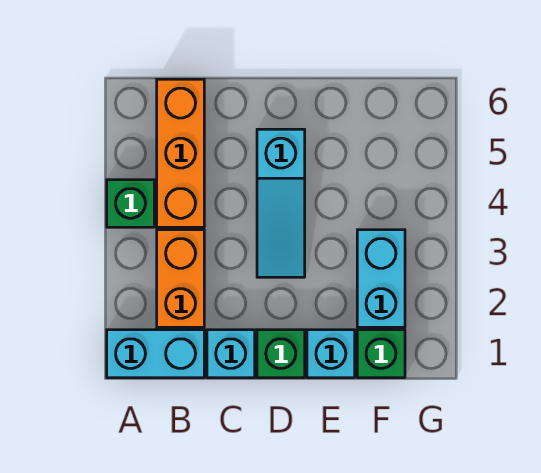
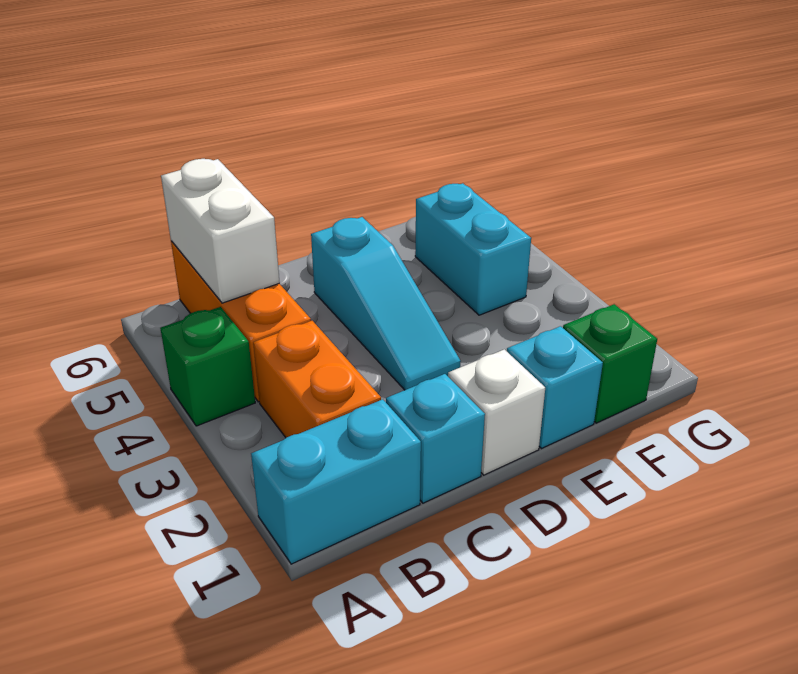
none -> white 1x2 brick [161,159,280,303]
green 1x1 brick [257,330,305,378] -> white 1x1 brick [448,349,545,475]
cyan 1x2 brick [357,230,405,327] -> cyan 1x2 brick moved to [415,183,531,315]

